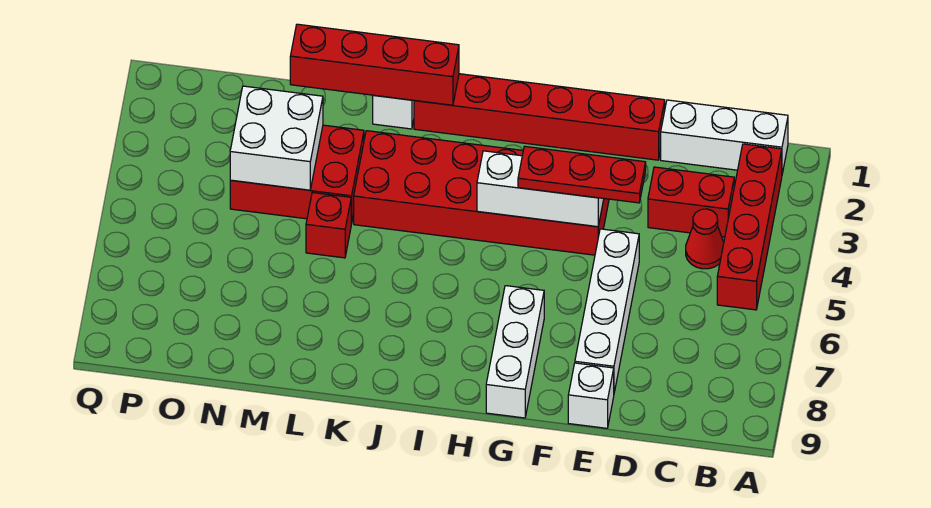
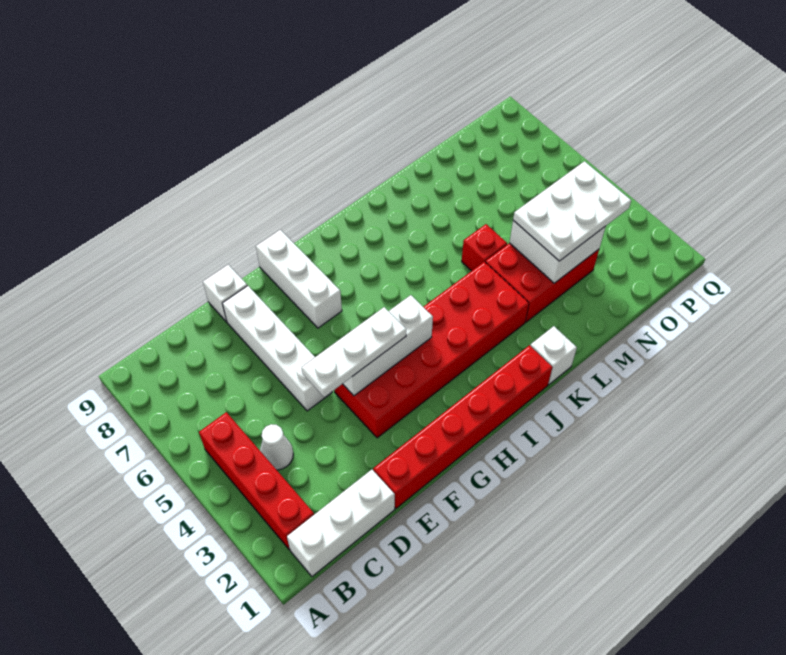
red 1x2 brick [648,167,734,237] -> none
red 1x1 cone [686,209,724,269] -> white 1x1 cone [260,424,293,470]
red 1x3 plate [518,146,646,203] -> white 1x3 plate [302,307,406,397]
red 1x4 brick [290,24,459,105] -> none
none -> white 2x3 plate [513,161,631,261]

